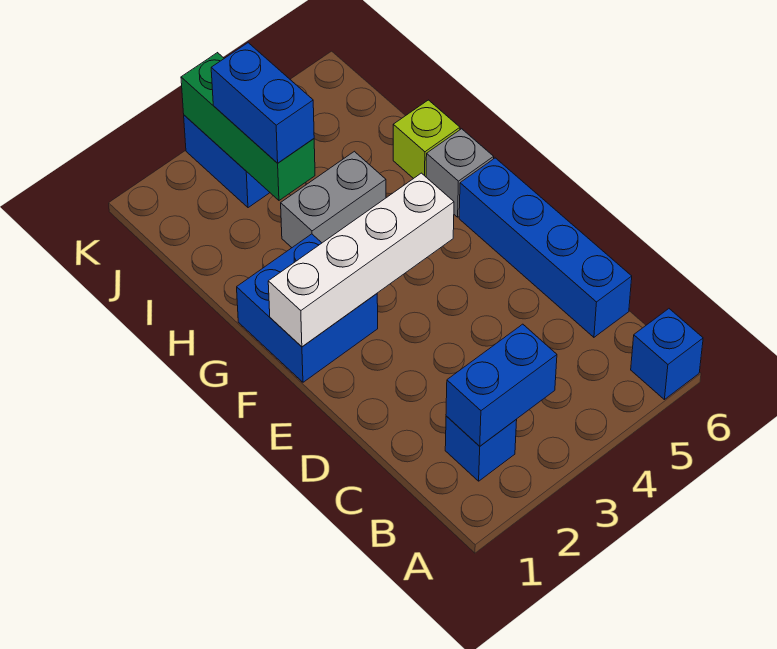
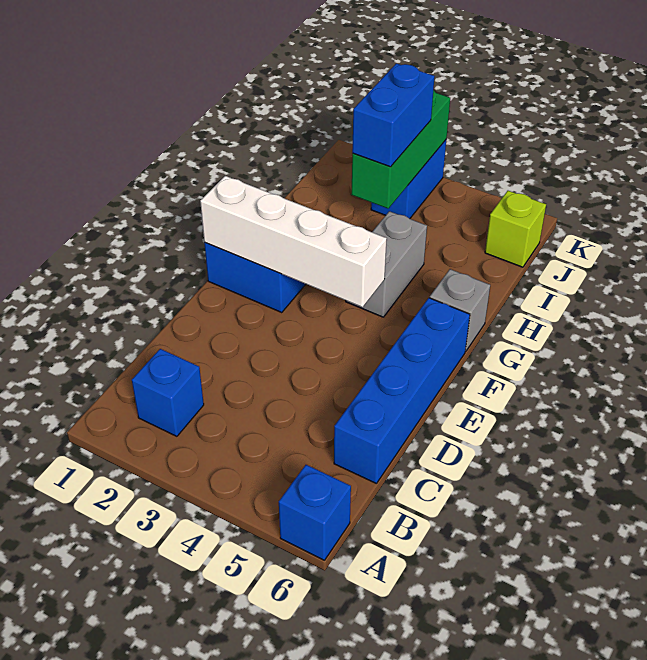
blue 1x2 brick [446,324,557,446] -> none
grey 1x2 brick [281,151,386,247] -> grey 1x2 brick turned to [346,211,427,317]
lime 1x1 brick [393,100,460,179] -> lime 1x1 brick moved to [485,191,546,267]

